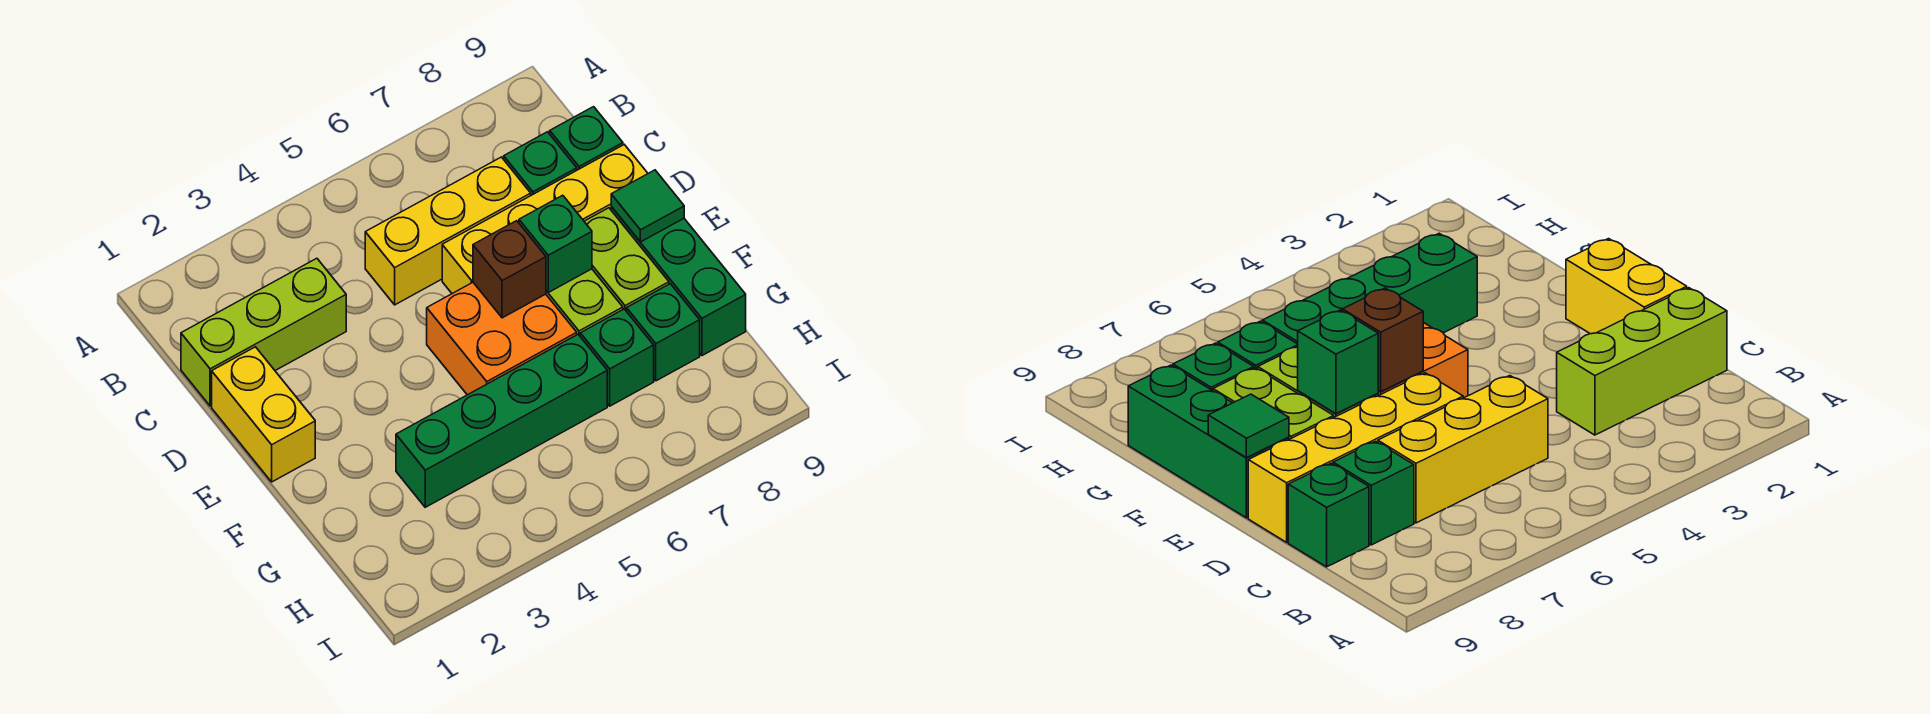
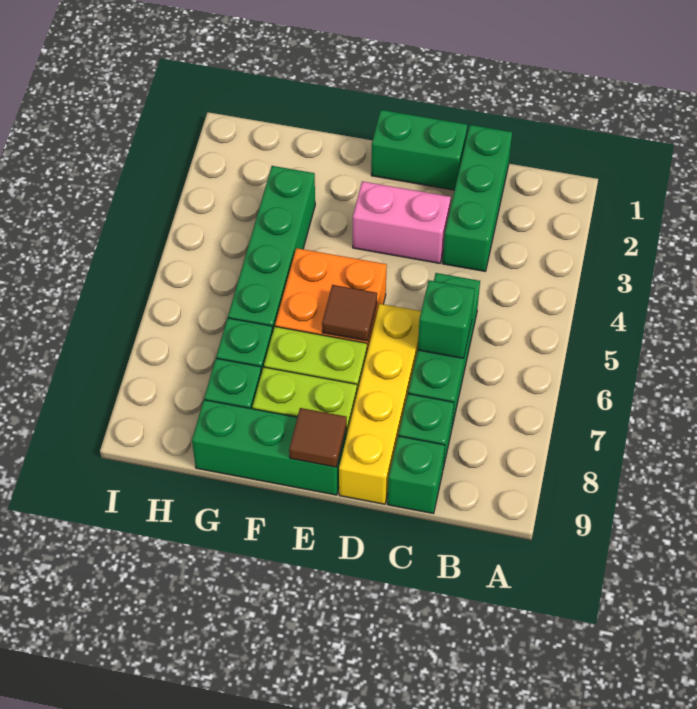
lime 1x3 brick [181,258,346,406] -> green 1x3 brick [443,125,512,271]
yellow 1x3 brick [365,157,531,305] -> green 1x3 brick [408,273,480,426]
yellow 1x2 brick [212,347,315,482] -> green 1x2 brick [371,110,467,190]
none -> pink 1x2 brick [353,181,451,263]
brown 1x1 brick [473,221,546,318] -> brown 1x1 tile [322,285,377,341]
green 1x1 brick [519,195,592,292] -> green 1x1 brick moved to [418,280,475,358]
green 1x1 tile [611,170,684,242] -> brown 1x1 tile [289,408,347,467]

